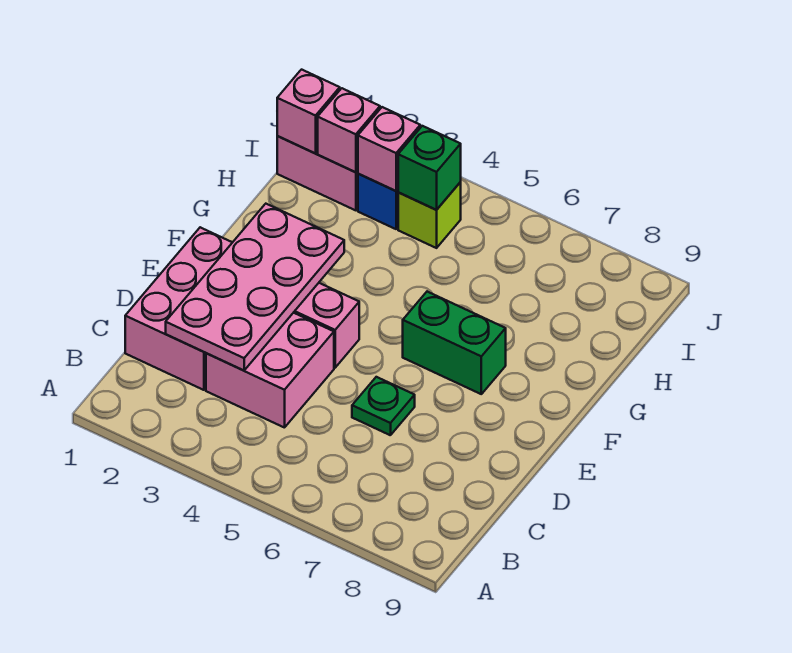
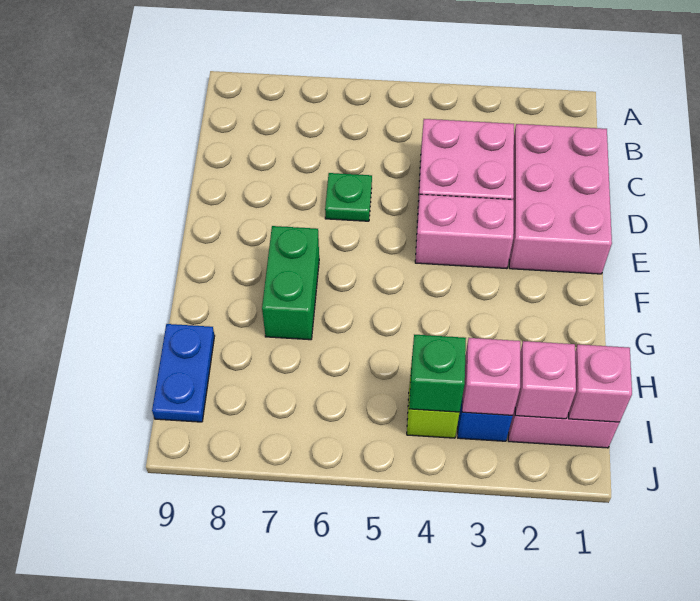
pink 2x4 plate [166,204,344,371] -> none
green 1x2 brick [403,292,506,394] -> green 1x2 brick turned to [262,226,319,340]
none -> blue 1x2 plate [152,324,215,422]

